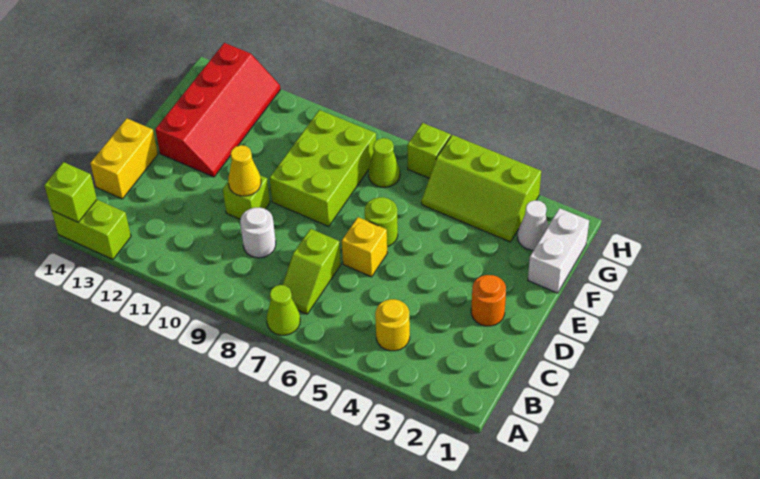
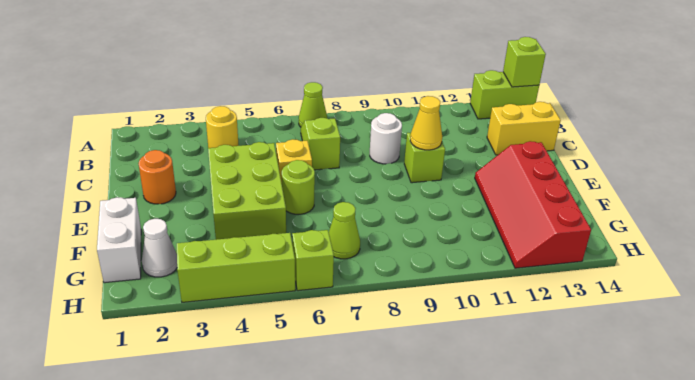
yellow 1x2 brick [90,118,158,199] -> yellow 1x2 brick turned to [487,102,561,155]
lime 2x3 brick [269,110,376,226] -> lime 2x3 brick moved to [208,142,286,240]

